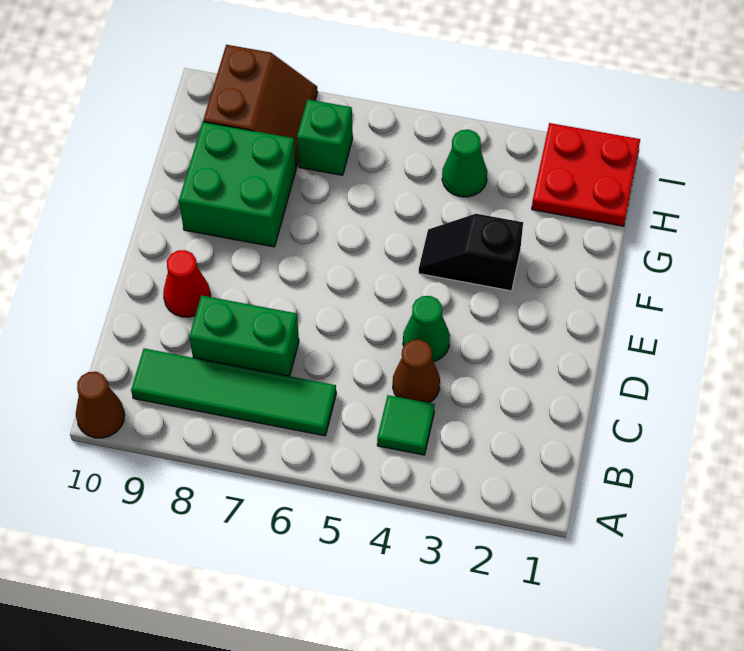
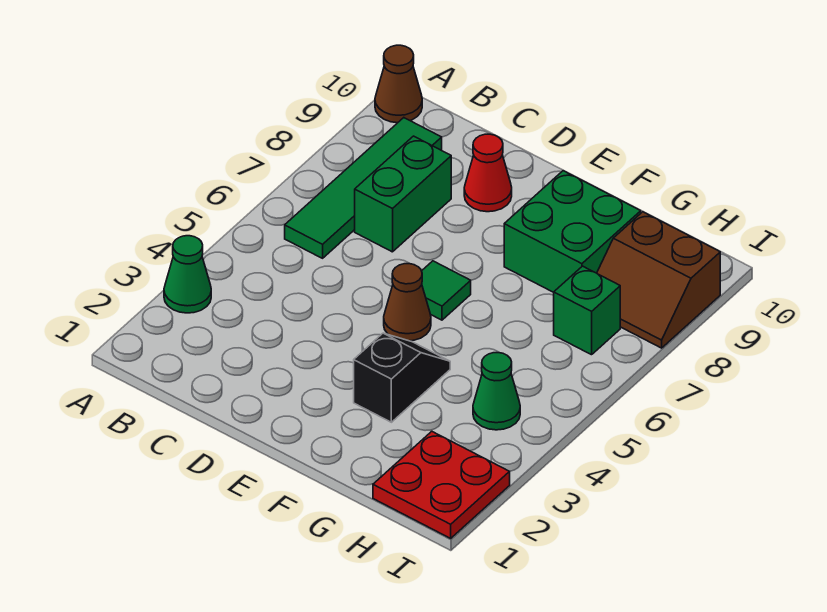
green 1x1 tile [377,395,435,455] -> green 1x1 tile moved to [422,261,471,320]
brown 1x1 cone [393,340,440,403] -> brown 1x1 cone moved to [384,264,431,341]
green 1x1 cone [403,296,450,362] -> green 1x1 cone moved to [164,236,211,313]

